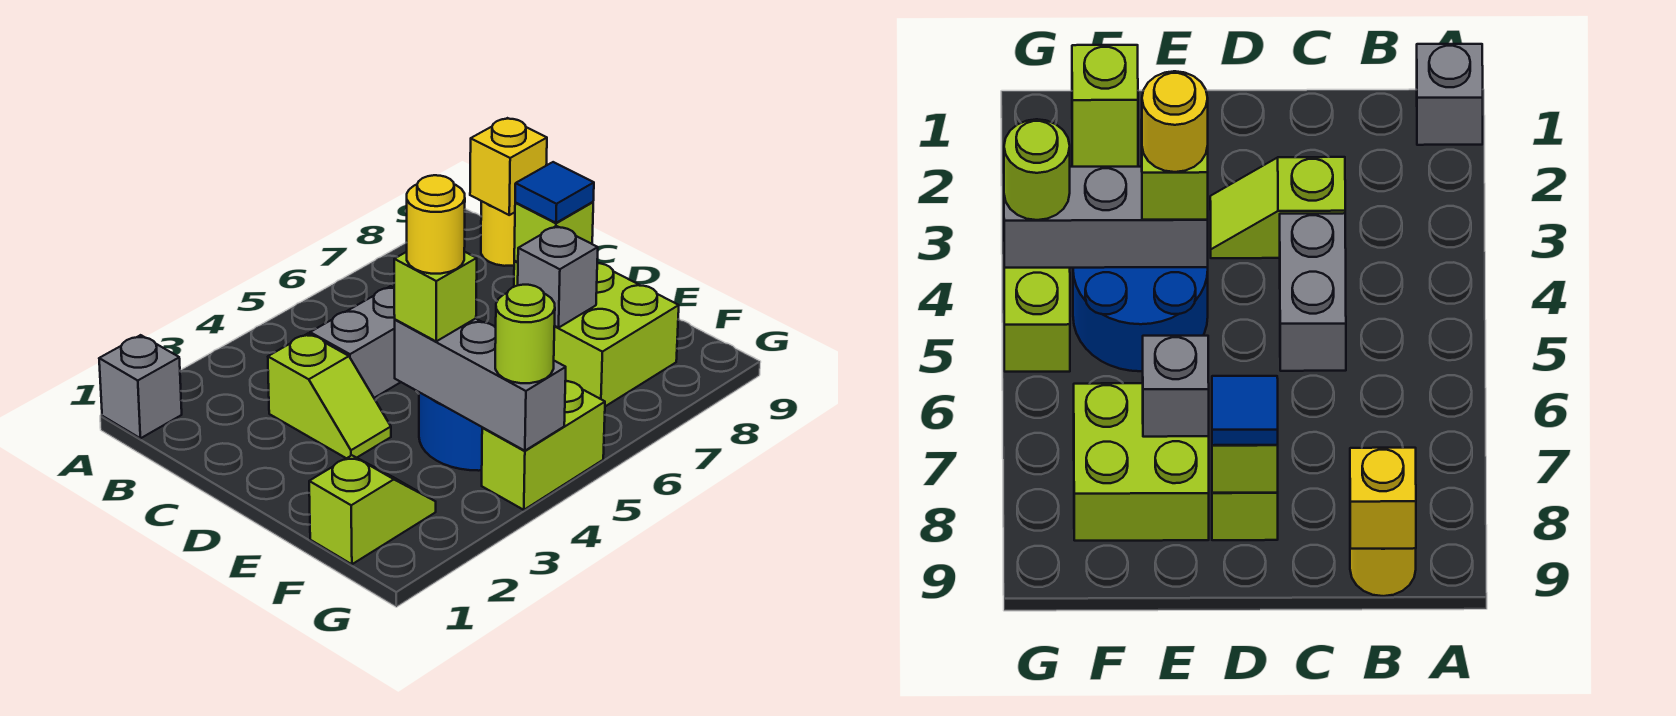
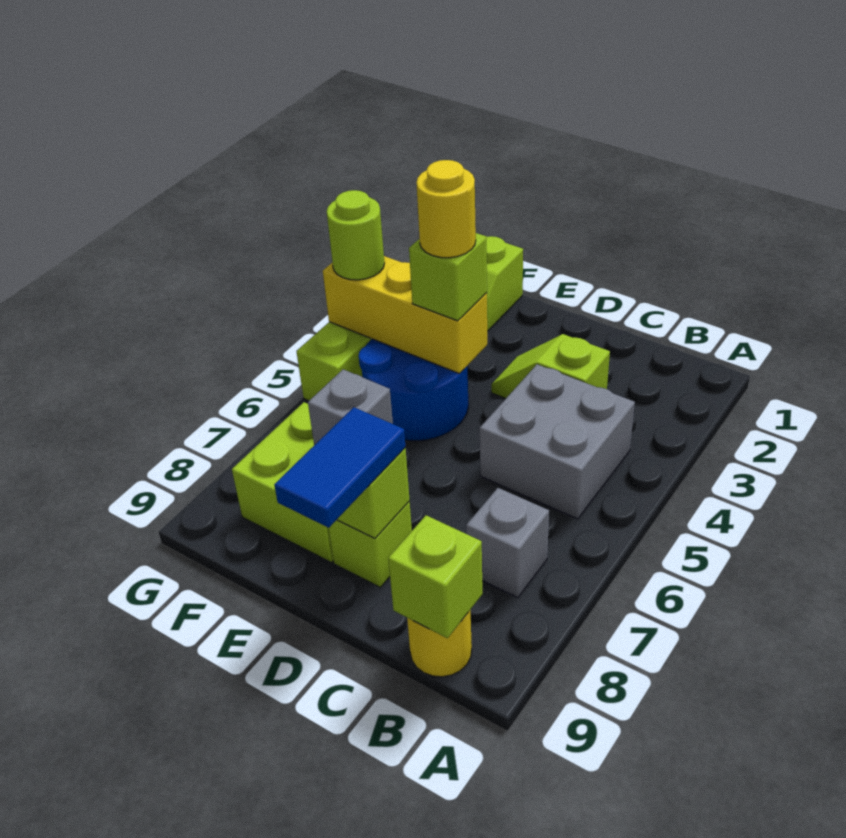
grey 1x1 brick [99,335,182,438] -> grey 1x1 brick moved to [466,488,549,598]
yellow 1x1 brick [470,118,547,215] -> lime 1x1 brick [388,515,483,638]
grey 1x2 brick [310,286,400,398] -> grey 2x2 brick [480,364,635,519]
blue 1x1 tile [515,162,594,223] -> blue 1x2 tile [274,407,405,528]
grey 1x3 brick [395,319,566,451] -> yellow 1x3 brick [323,256,487,374]

